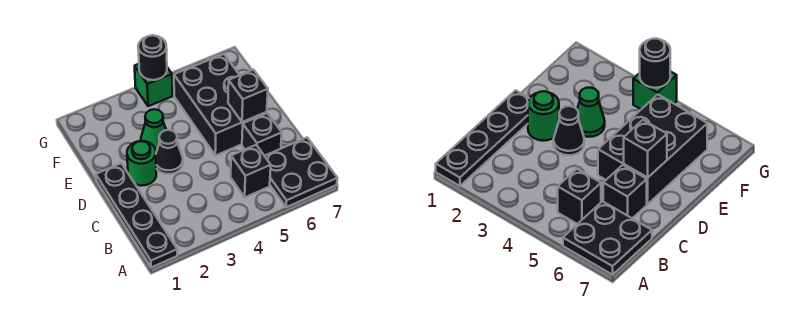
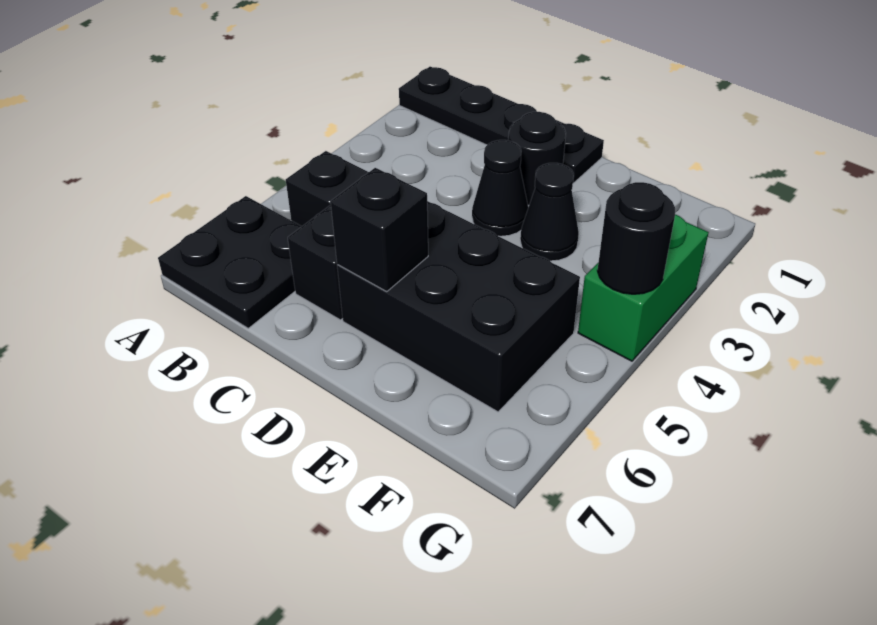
green 1x1 round brick [127,141,156,186] -> black 1x1 round brick [508,112,566,205]
green 1x1 cone [141,109,166,152] -> black 1x1 cone [520,163,579,261]
green 1x1 brick [135,64,173,106] -> green 1x2 brick [578,214,709,361]

